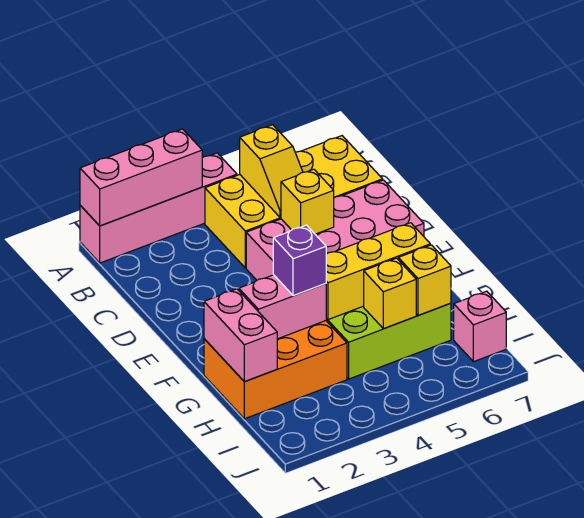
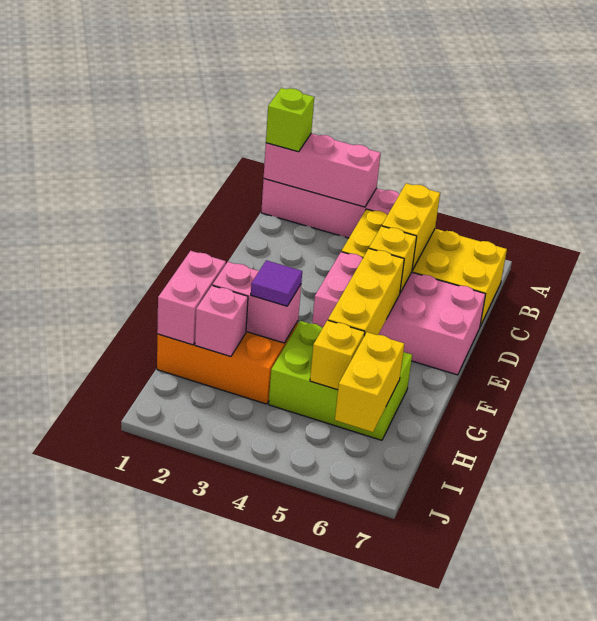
none -> lime 1x1 brick [266,88,314,152]
yellow 1x2 slope [240,125,303,217] -> yellow 1x2 brick [382,183,440,270]
purple 1x1 brick [273,225,326,296] -> purple 1x1 tile [251,260,302,306]
yellow 1x3 brick [326,223,430,320] -> yellow 1x3 brick turned to [328,249,404,336]
yellow 1x1 brick [398,245,451,315] -> yellow 1x2 brick [335,332,404,432]
pink 1x1 brick [454,291,506,362] -> pink 1x1 brick moved to [195,286,248,357]

